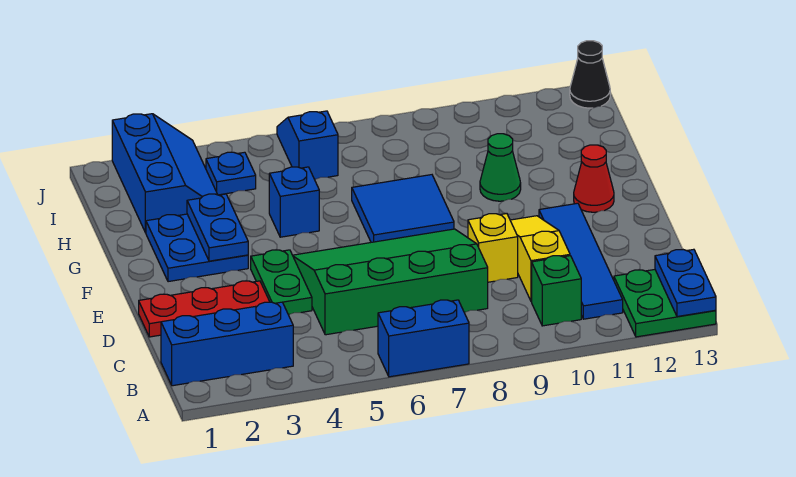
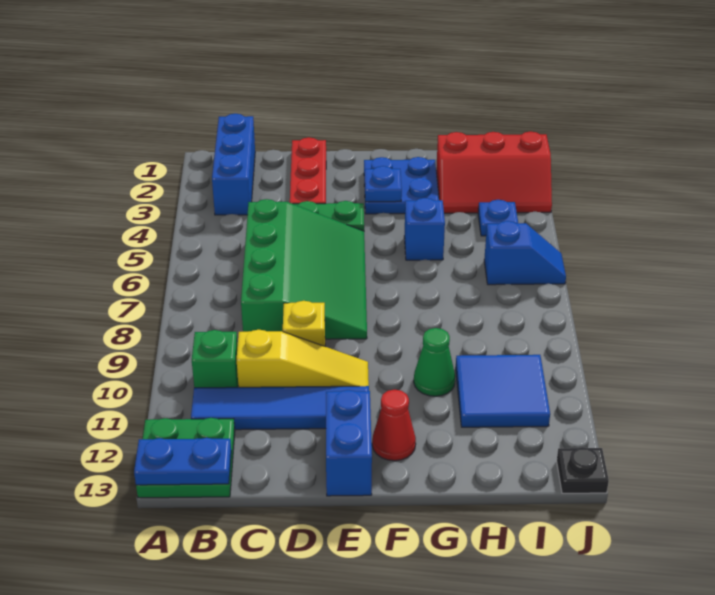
blue 1x2 brick [378,300,469,377] -> blue 1x2 brick moved to [326,390,372,496]
blue 1x2 plate [187,194,248,261] -> blue 1x1 plate [365,166,402,202]
blue 2x2 tile [352,175,454,242] -> blue 2x2 tile moved to [456,355,550,427]
blue 2x3 slope [112,114,218,233] -> red 2x3 slope [436,131,552,213]
black 1x1 cone [570,41,610,108] -> black 1x1 plate [557,447,609,493]

